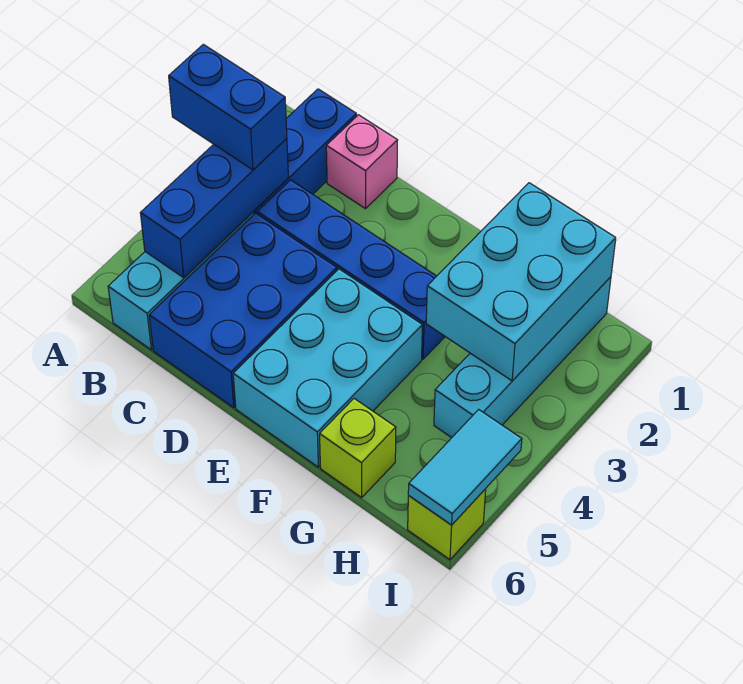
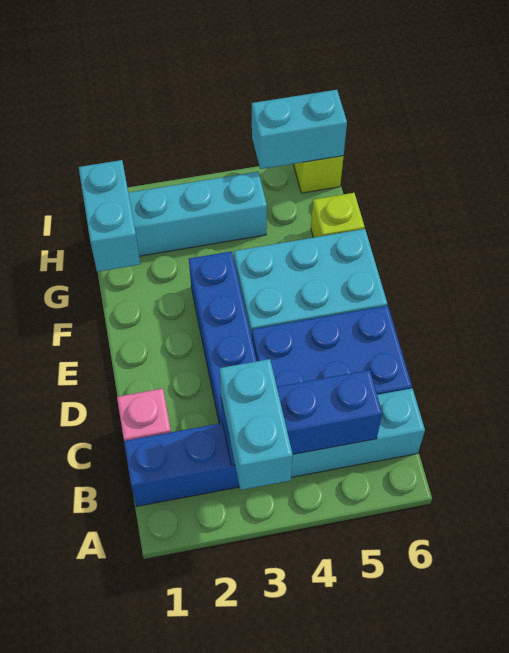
blue 1x2 brick [169,44,287,170] -> cyan 1x2 brick [219,359,293,490]
cyan 2x3 brick [426,183,616,381] -> cyan 1x2 brick [79,160,140,272]
cyan 1x2 tile [408,409,522,525] -> cyan 1x2 brick [252,90,347,169]

